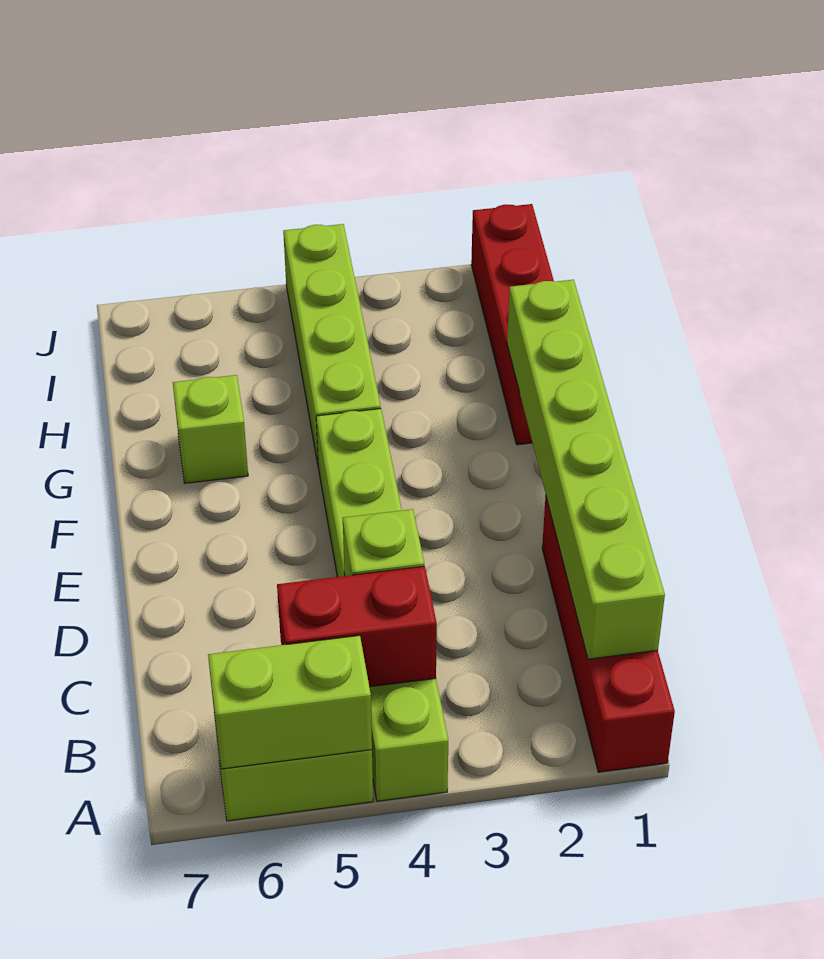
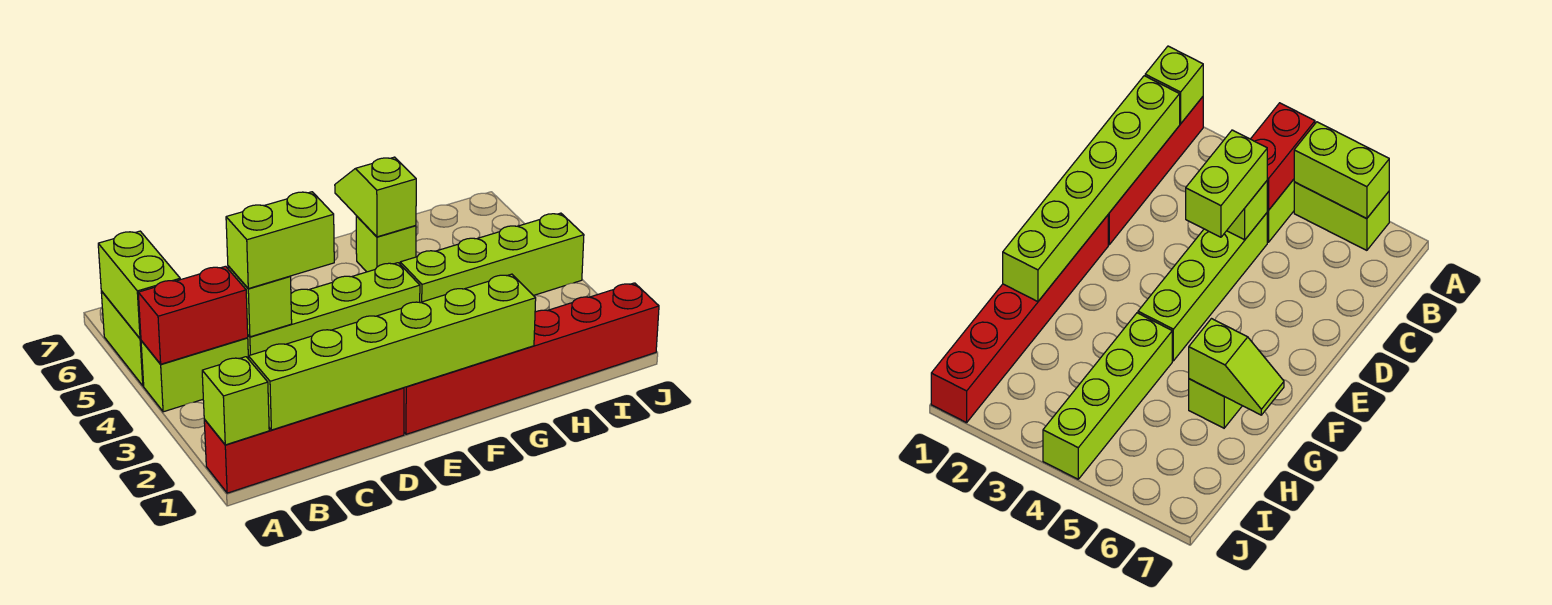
none -> lime 1x1 brick [202,357,269,445]
red 1x2 brick [277,566,437,687] -> red 1x2 brick turned to [138,266,248,364]
none -> lime 1x2 brick [226,192,334,289]
red 1x4 brick [471,204,554,445] -> red 1x6 brick [404,283,659,434]
none -> lime 1x2 slope [335,157,416,237]

